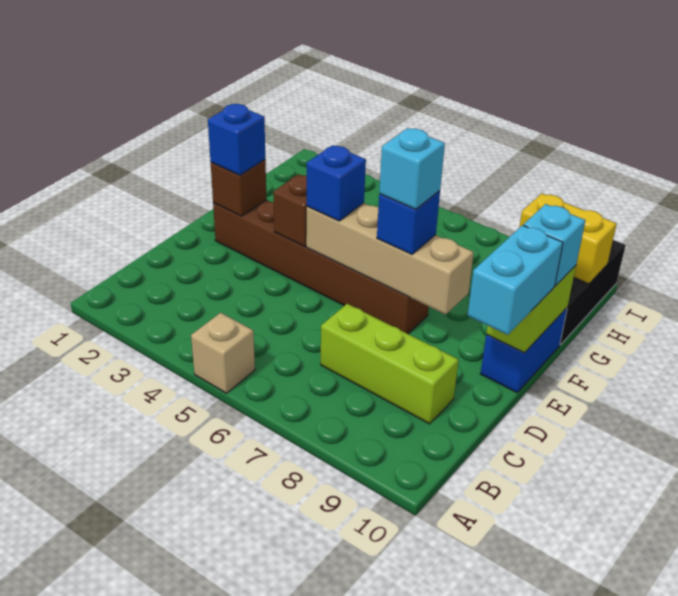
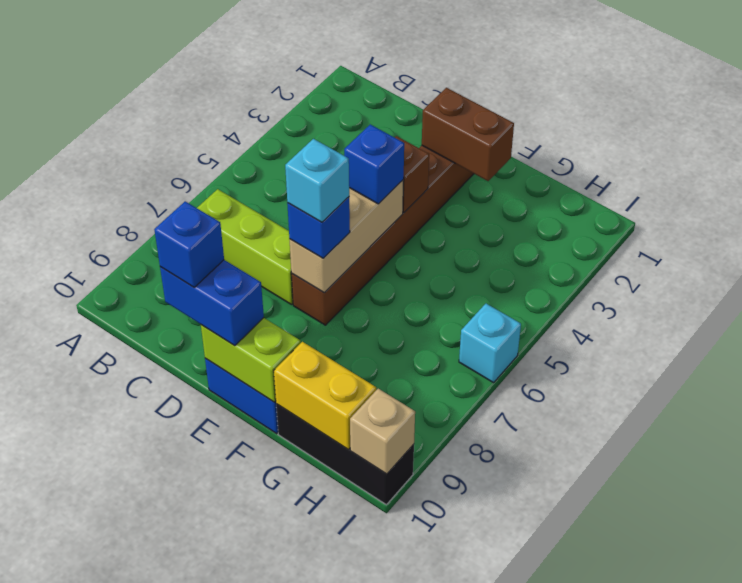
tan 1x1 brick [191,313,255,393] -> tan 1x1 brick moved to [350,389,415,474]
lime 1x3 brick [321,304,459,424] -> lime 1x3 brick turned to [197,189,293,305]
cyan 1x2 brick [468,225,563,335] -> blue 1x2 brick [160,260,264,346]
brown 1x1 brick [211,160,266,216] -> brown 1x2 brick [422,88,514,181]
blue 1x1 brick [208,104,265,175] -> blue 1x1 brick moved to [154,201,224,287]
tan 1x4 brick [306,203,474,315] -> tan 1x3 brick [289,180,404,293]
cyan 1x1 brick [523,204,585,286] -> cyan 1x1 brick moved to [459,304,521,383]
yellow 1x2 brick [519,193,617,284] -> yellow 1x2 brick turned to [274,342,376,450]

